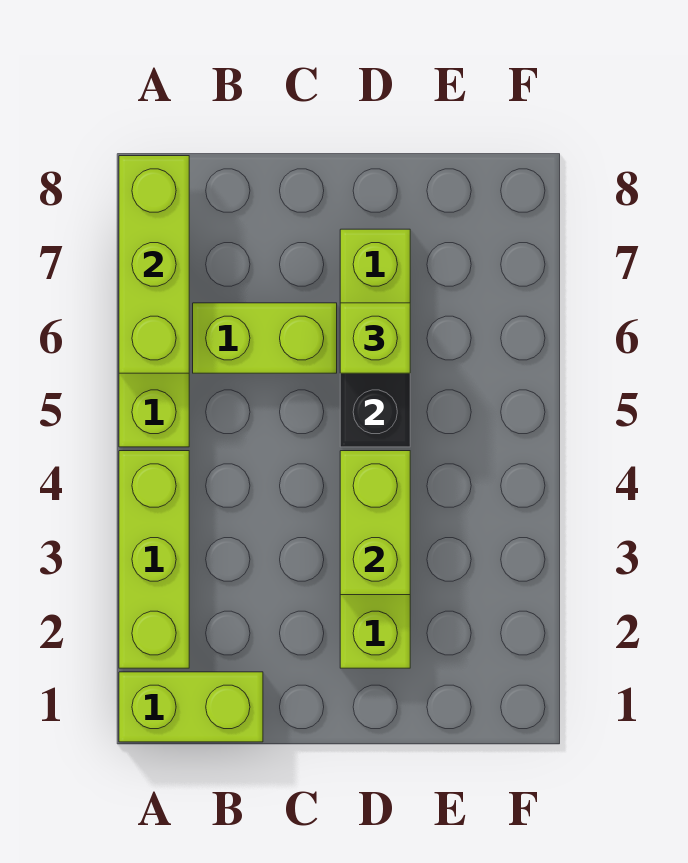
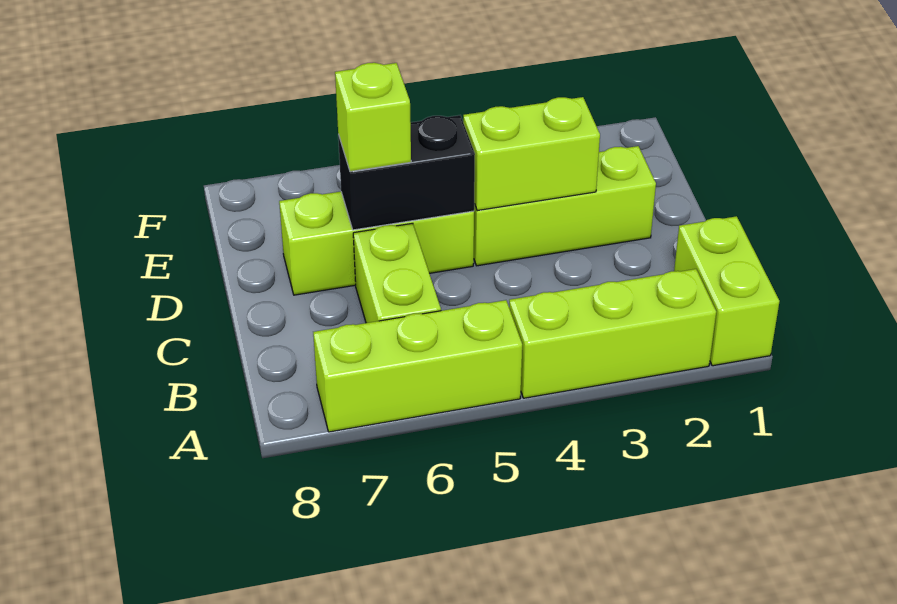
lime 1x3 brick [119,156,189,373] -> none

